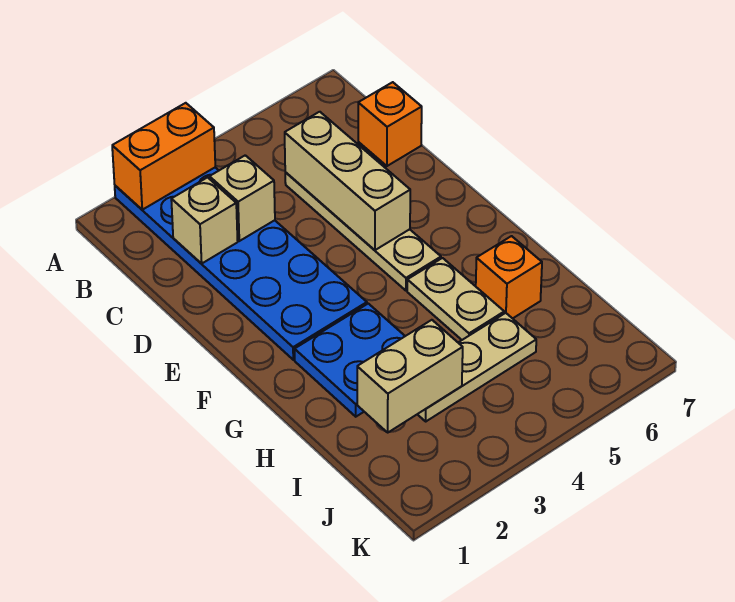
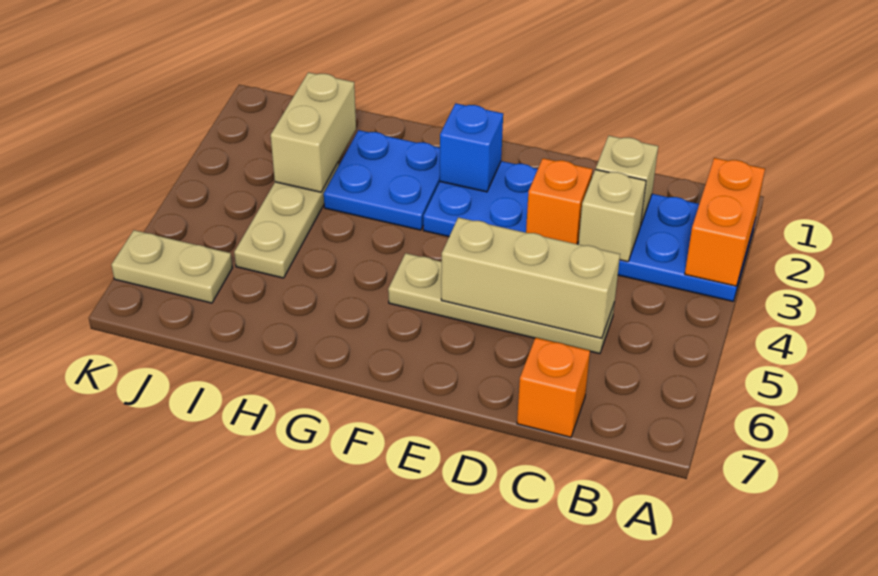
none -> blue 1x1 brick [440,103,503,192]
tan 1x2 plate [407,258,504,340] -> tan 1x2 plate moved to [112,230,232,303]
orange 1x1 brick [476,236,542,319] -> orange 1x1 brick moved to [526,158,593,244]

